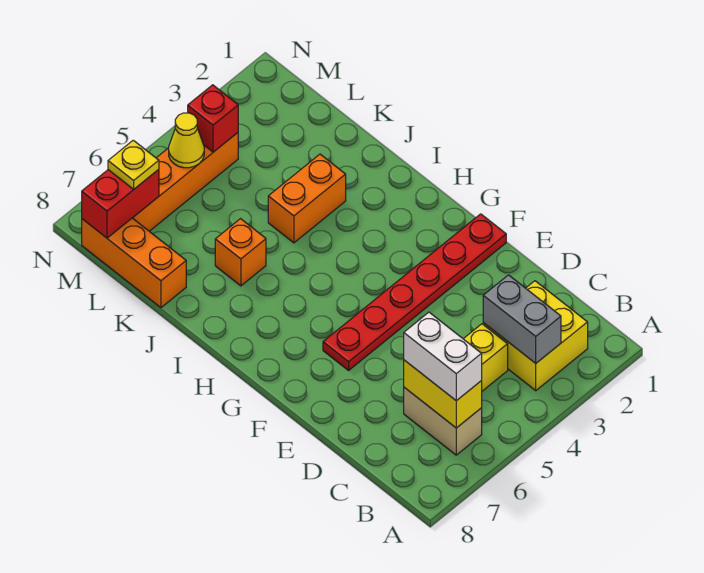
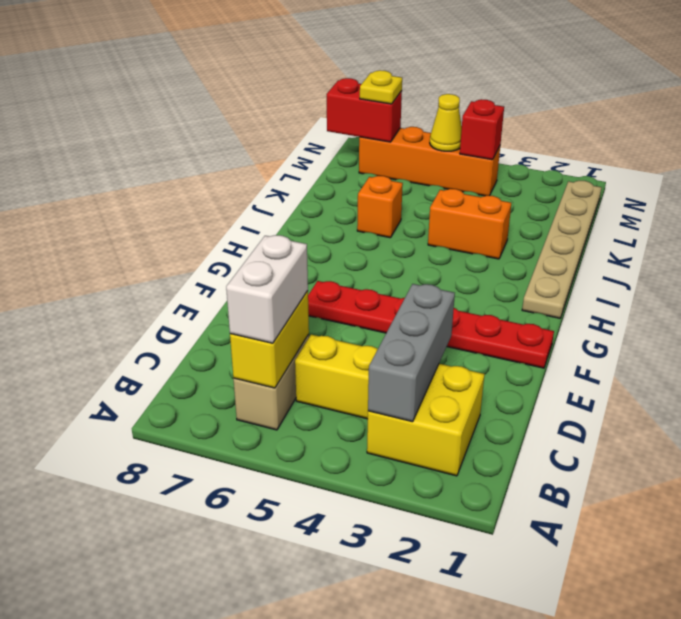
grey 1x2 brick [483,275,561,363] -> grey 1x3 brick [368,284,455,422]
none -> tan 1x6 plate [522,181,602,318]
orange 1x3 brick [82,218,186,308] -> none

